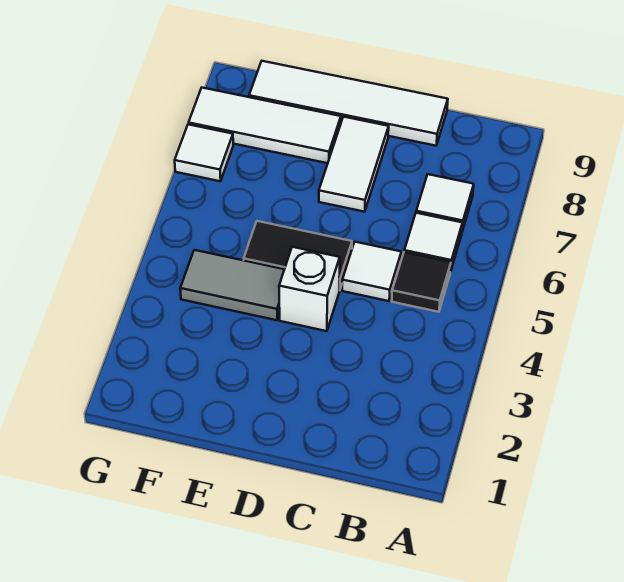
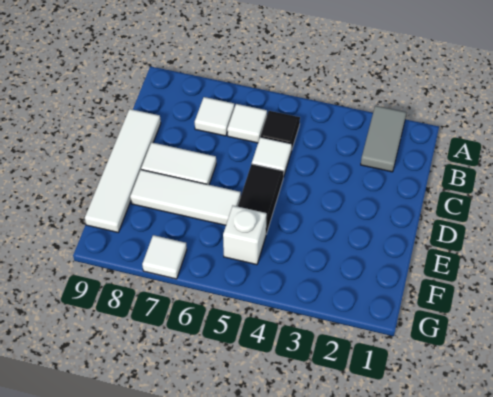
white 1x1 brick [279,247,340,331] -> white 1x1 brick moved to [223,206,267,265]
grey 1x2 tile [180,250,284,320] -> grey 1x2 tile moved to [361,106,407,172]
white 1x3 tile [189,88,341,163] -> white 1x3 tile turned to [130,170,241,225]

